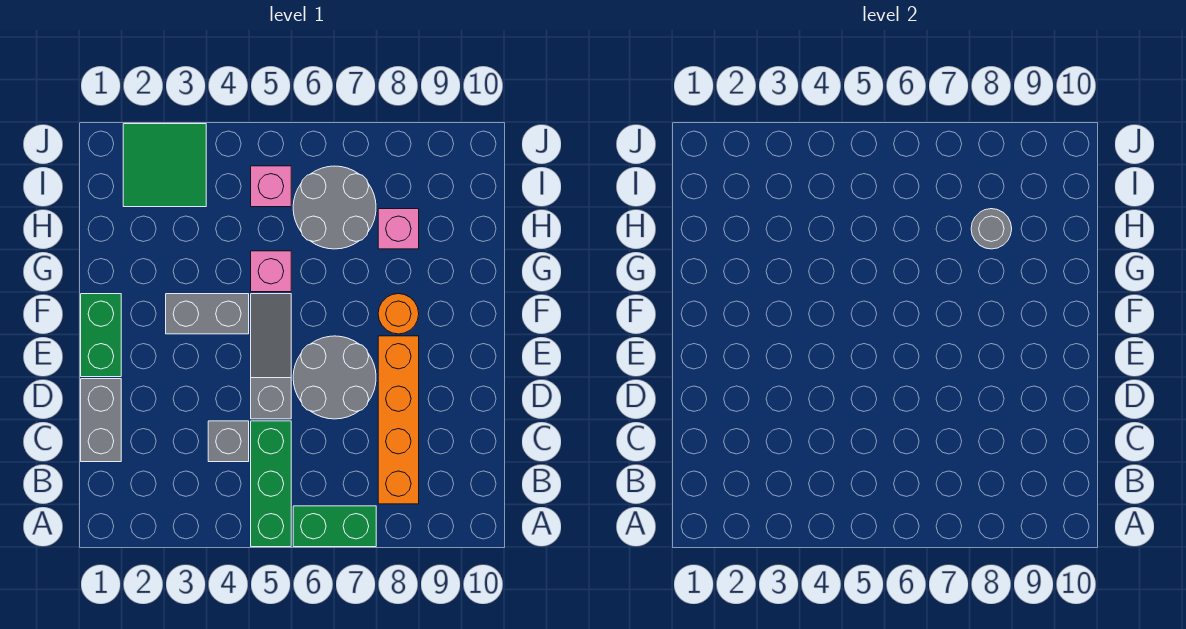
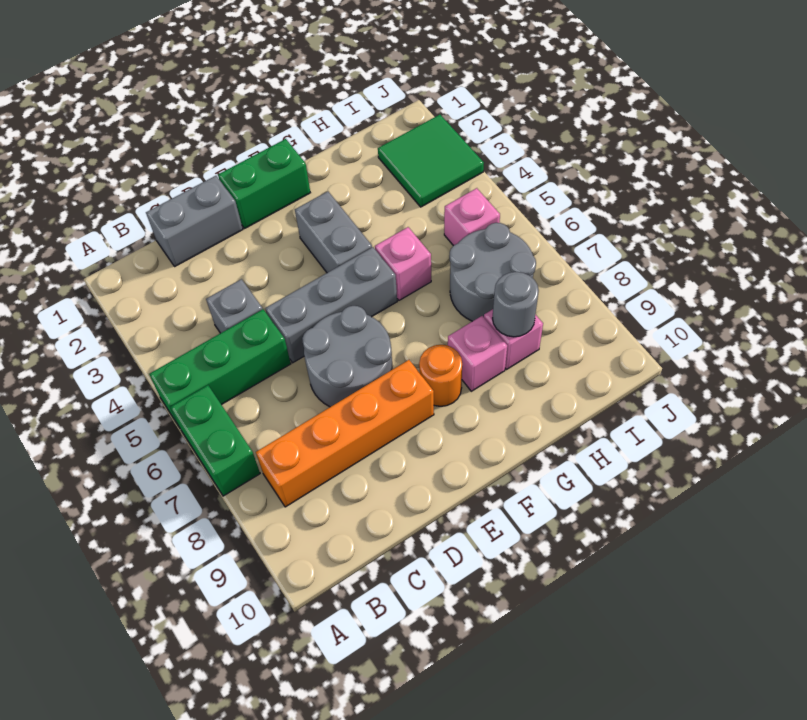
grey 1x3 slope [251,294,291,419] -> grey 1x3 brick [265,247,397,363]
none -> pink 1x1 brick [448,316,507,391]

